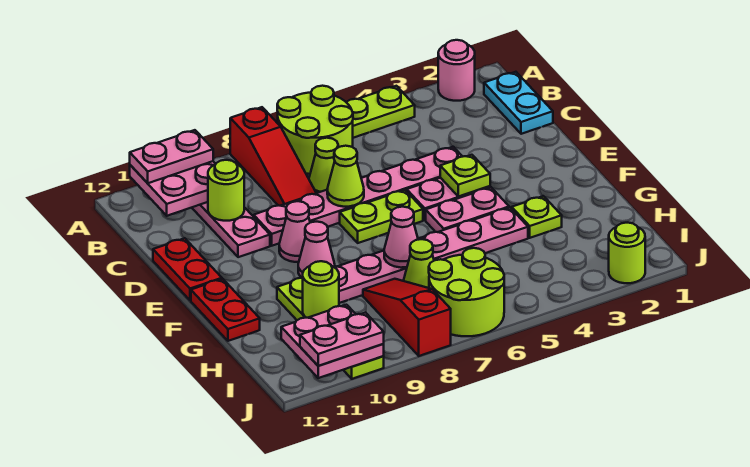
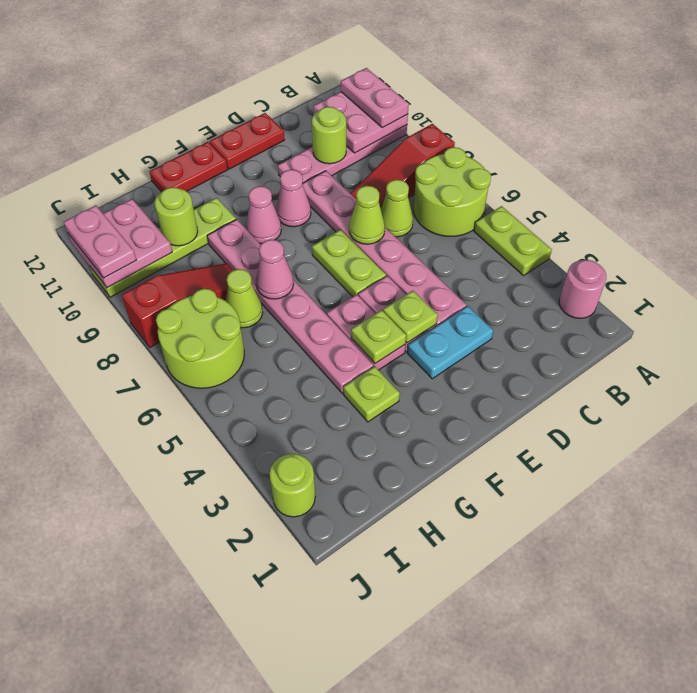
cyan 1x2 plate [484,72,553,134] -> cyan 1x2 plate moved to [408,306,493,379]
none -> lime 1x1 plate [351,310,406,364]

